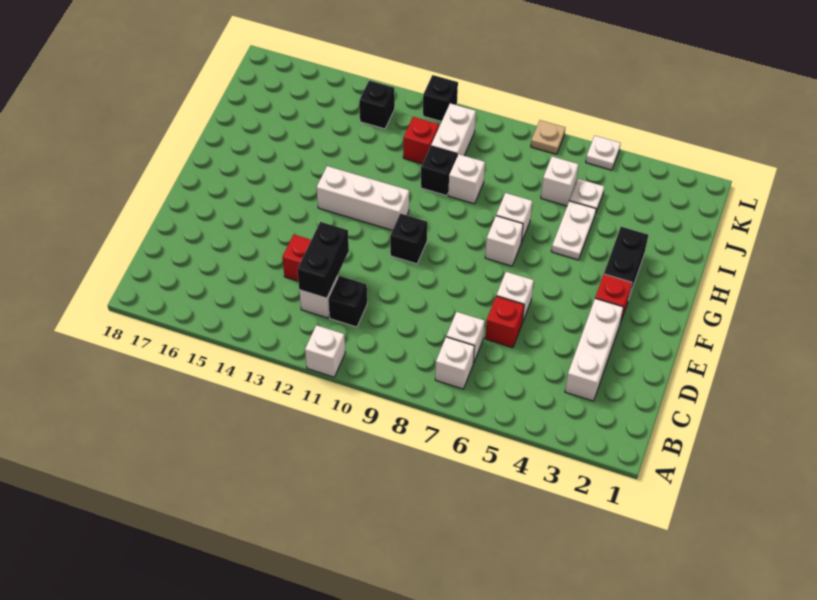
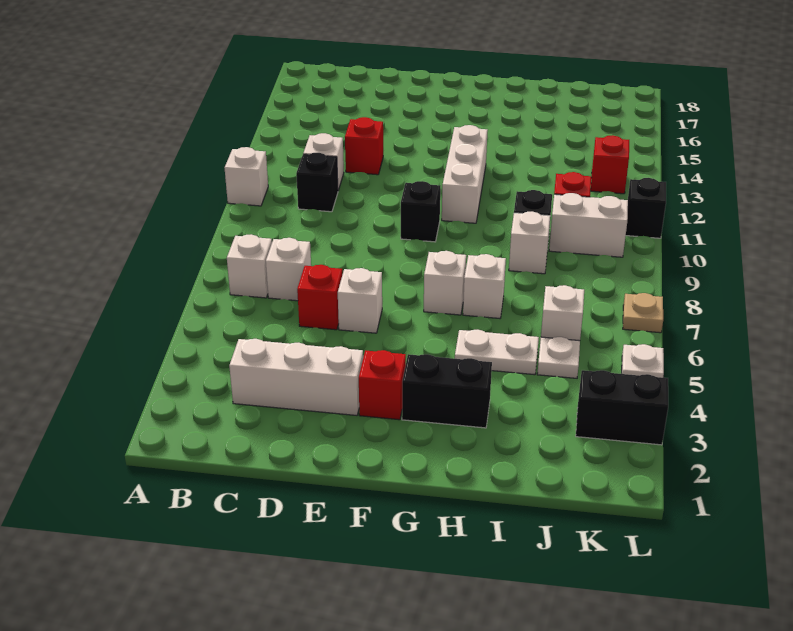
black 1x2 brick [297,222,349,298] -> black 1x2 brick moved to [576,370,668,445]
black 1x1 brick [359,81,395,129] -> red 1x1 brick [591,135,629,194]

